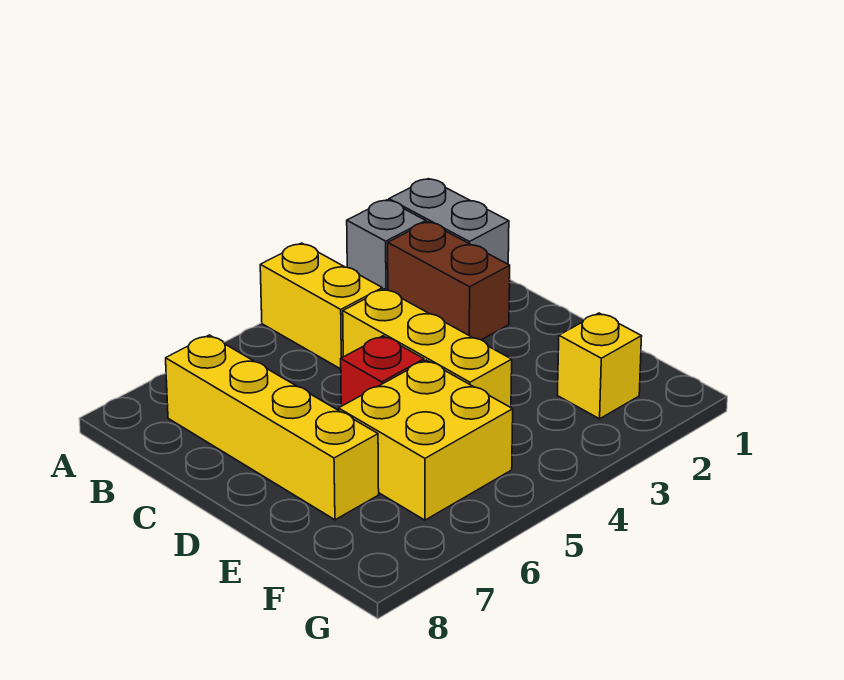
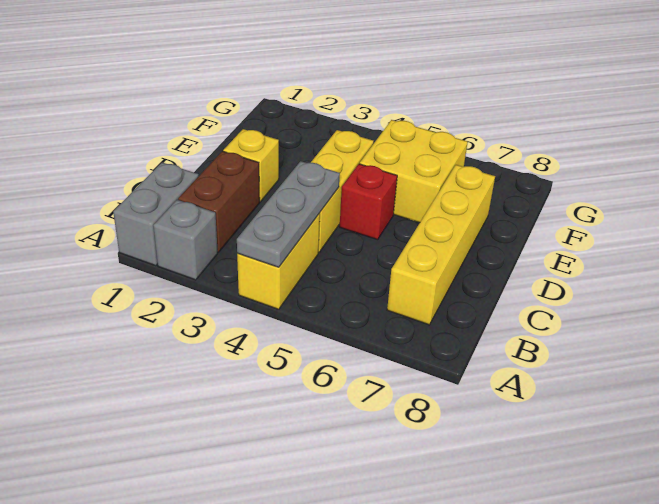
none -> grey 1x3 plate [237,161,340,267]
yellow 1x1 brick [557,313,642,419] -> yellow 1x1 brick moved to [223,129,279,202]

